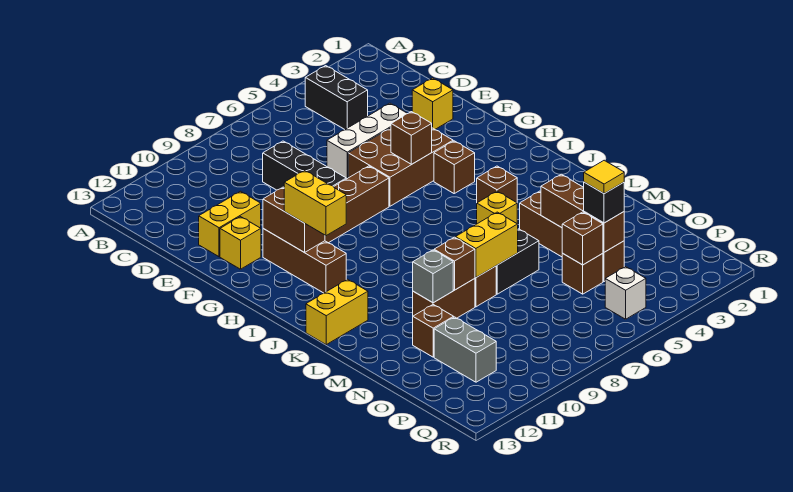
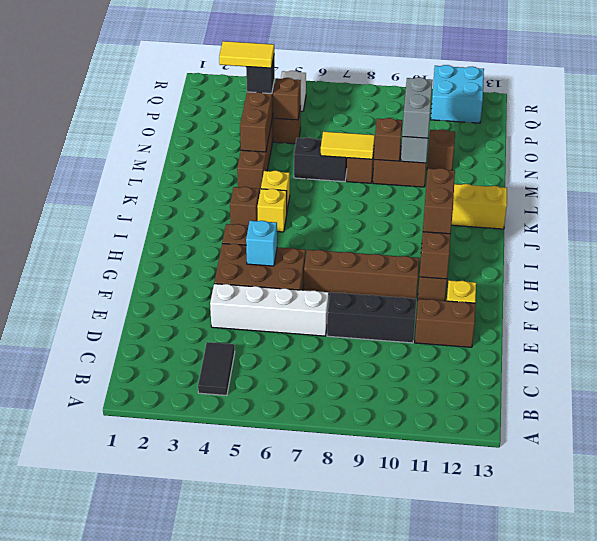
black 1x2 brick [305,66,368,129] -> black 1x2 tile [198,342,235,396]
black 1x3 brick [263,141,346,190] -> black 1x3 brick turned to [327,292,416,343]
yellow 1x1 brick [412,78,453,129] -> yellow 1x1 brick moved to [257,189,287,232]
white 1x3 brick [327,103,407,179] -> white 1x4 brick [210,284,329,336]
yellow 1x2 brick [199,191,261,257] -> brown 1x2 brick [415,299,475,347]
brown 1x1 brick [391,112,432,164] -> cyan 1x1 brick [246,221,277,266]
yellow 1x2 brick [284,170,346,236] -> brown 1x2 brick [423,168,455,234]
yellow 1x2 brick [455,212,518,278] -> yellow 1x2 tile [321,132,375,159]
yellow 1x1 tile [584,160,624,194] -> yellow 1x2 tile [219,41,274,68]
grey 1x2 brick [434,317,496,382] -> grey 1x2 brick moved to [402,77,433,138]
none -> cyan 2x2 brick [431,65,484,123]

